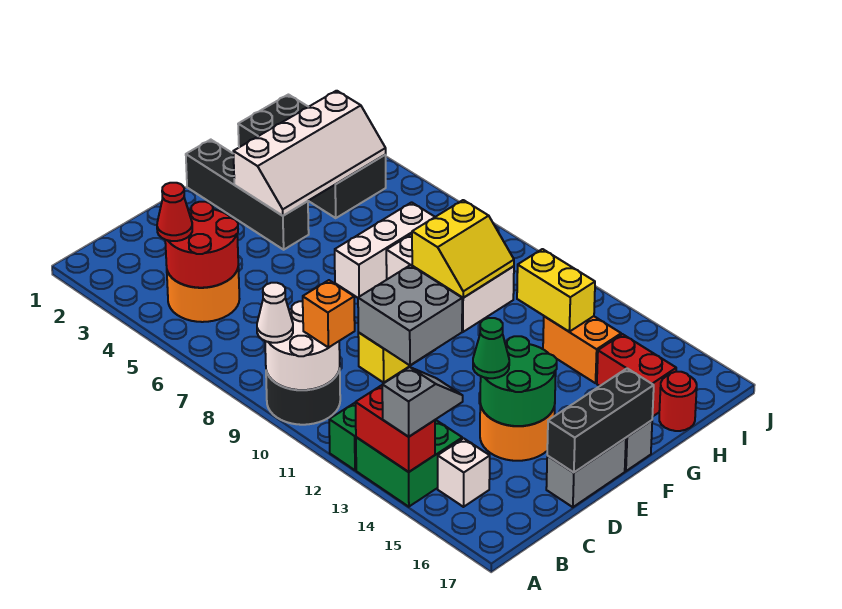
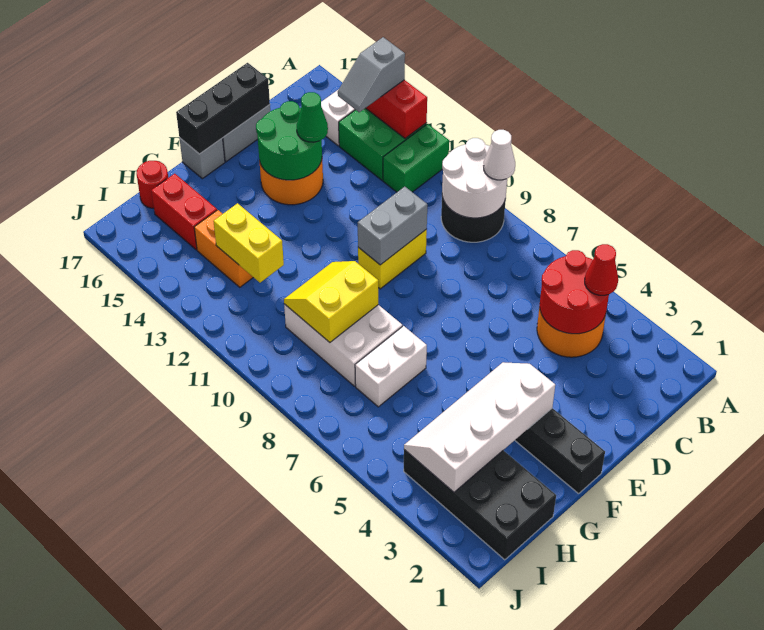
orange 1x1 brick [303,280,355,348] -> none
grey 2x2 brick [358,265,462,365] -> grey 1x2 brick [358,187,427,265]
white 1x3 brick [335,202,434,298] -> white 1x2 brick [355,326,427,407]

